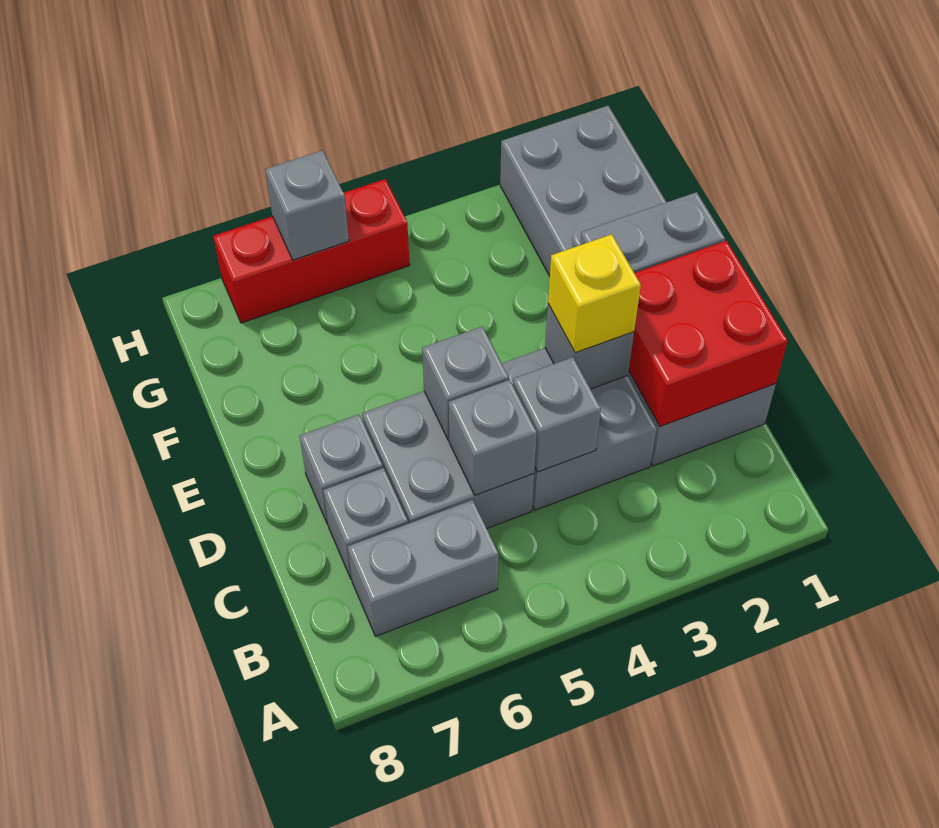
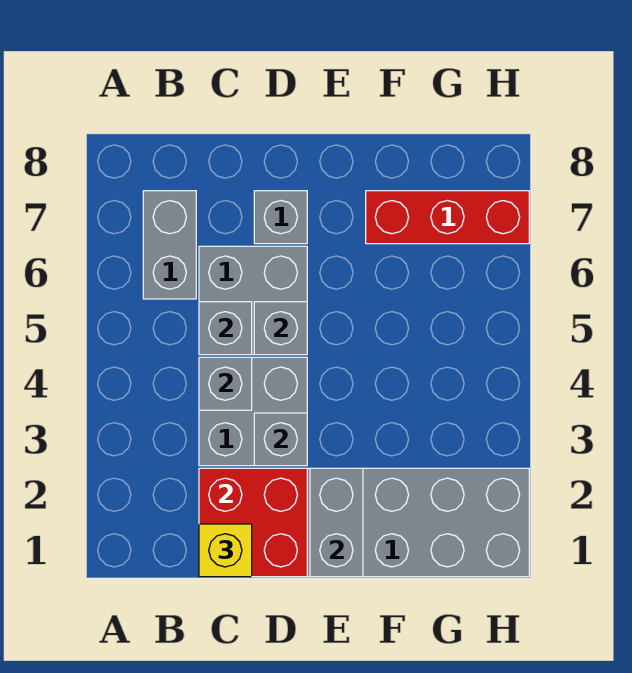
grey 1x1 brick [323,468,408,580] -> none
yellow 1x1 brick [548,234,641,353] -> yellow 1x1 brick moved to [199,524,252,577]
red 1x3 brick [213,179,410,323] -> red 1x3 brick turned to [366,191,529,244]
grey 1x1 brick [265,150,349,260] -> none

